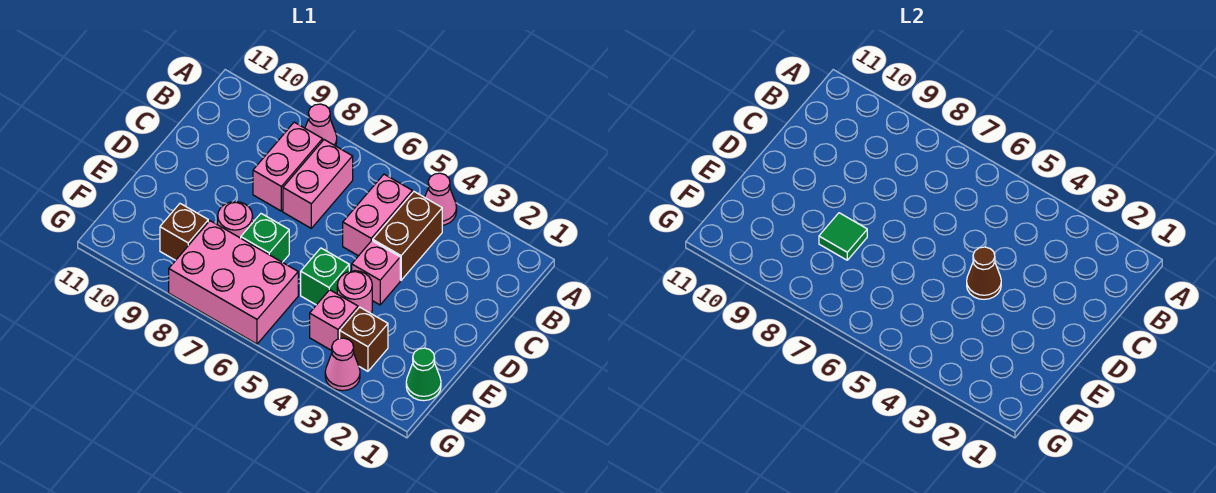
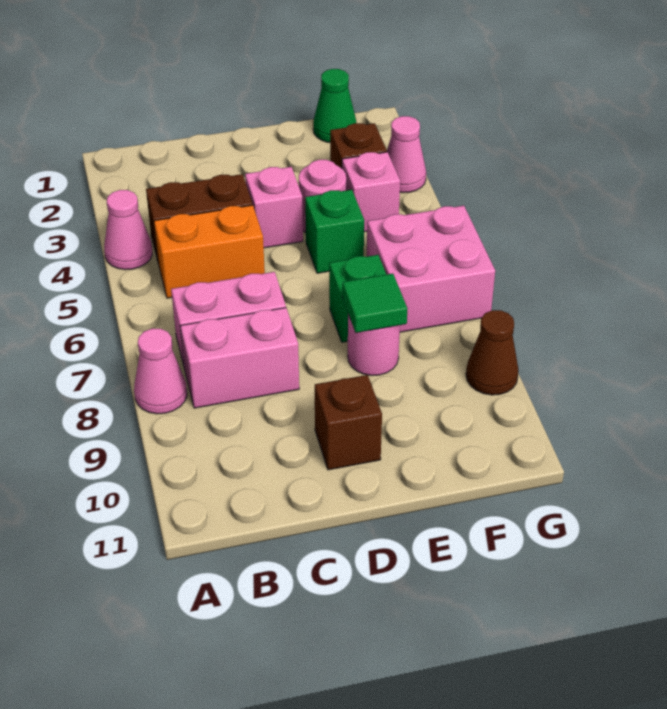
pink 1x2 brick [343,174,412,256] -> orange 1x2 brick [154,205,265,298]
brown 1x1 cone [967,247,1001,299] -> brown 1x1 cone moved to [466,310,519,395]
pink 2x3 brick [169,221,298,344] -> pink 2x2 brick [367,206,495,332]
brown 1x1 brick [160,204,208,260] -> brown 1x1 brick moved to [315,375,382,470]

